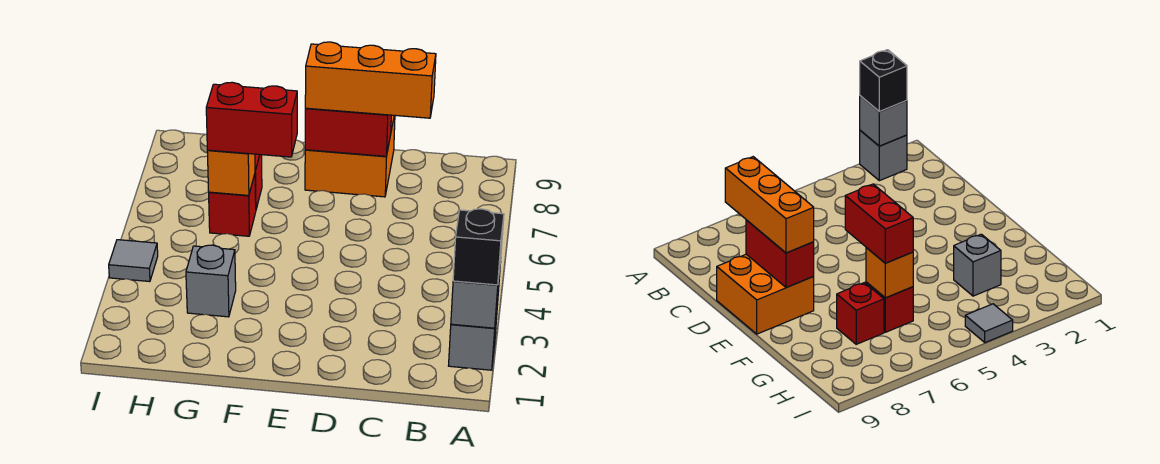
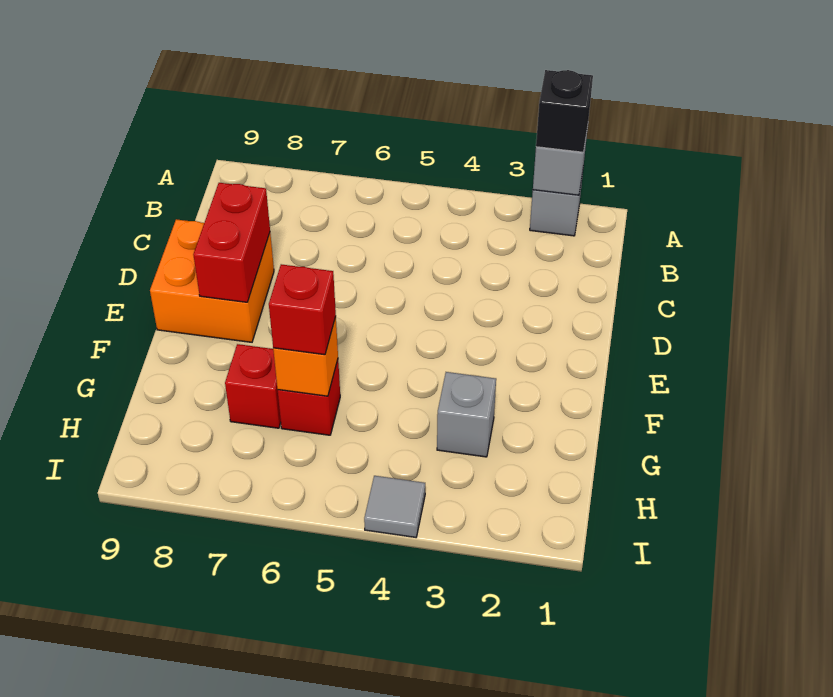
orange 1x3 brick [305,42,436,118] -> none
red 1x2 brick [206,82,297,157] -> red 1x1 brick [269,264,336,355]

